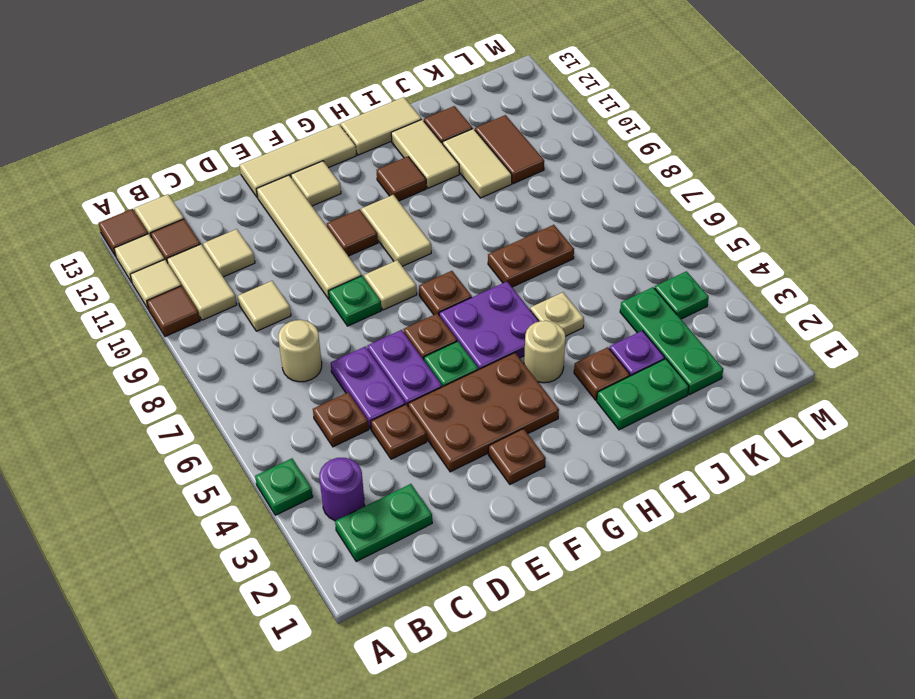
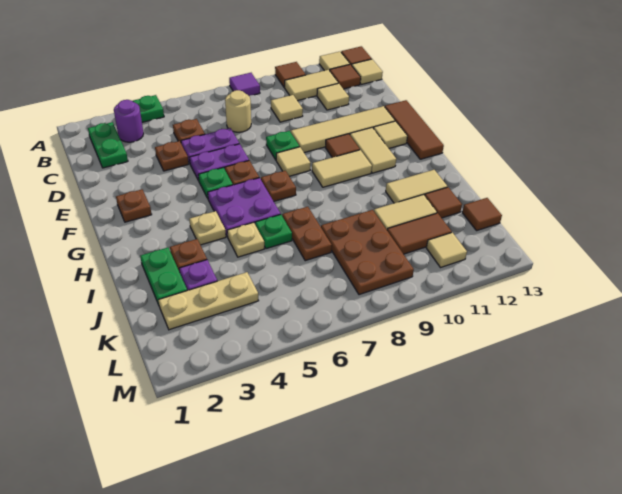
none -> purple 1x1 tile [229,73,260,96]
tan 1x1 tile [130,259,181,308] -> tan 1x1 tile moved to [426,233,467,268]
brown 2x3 plate [408,353,559,472] -> brown 2x3 plate moved to [321,210,414,295]
tan 1x3 tile [240,124,357,198] -> brown 1x3 tile [385,100,444,159]
tan 1x1 round brick [524,321,566,383] -> tan 1x1 plate [189,211,226,245]
brown 1x1 tile [377,157,426,201] -> brown 1x1 tile moved to [462,198,502,230]
tan 1x2 tile [341,97,421,155] -> tan 1x2 tile moved to [350,127,396,173]
green 1x3 plate [620,287,723,395] -> tan 1x3 plate [158,272,259,330]
green 1x1 plate [655,271,709,319] -> green 1x1 plate moved to [255,215,292,249]

